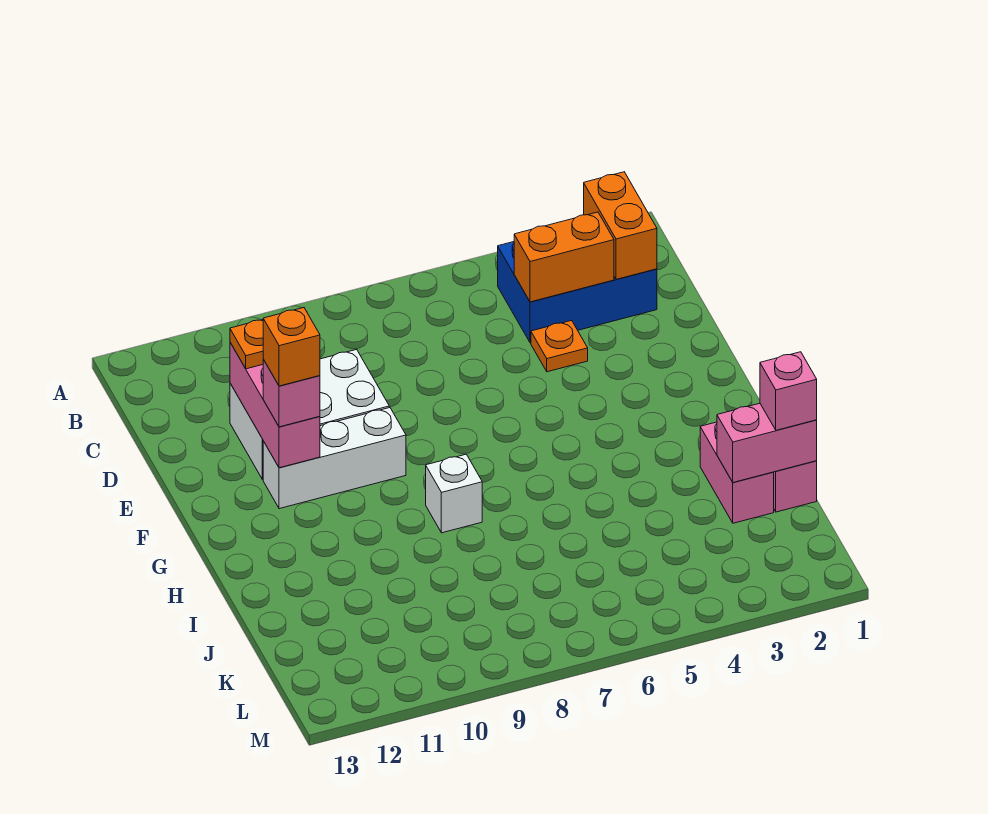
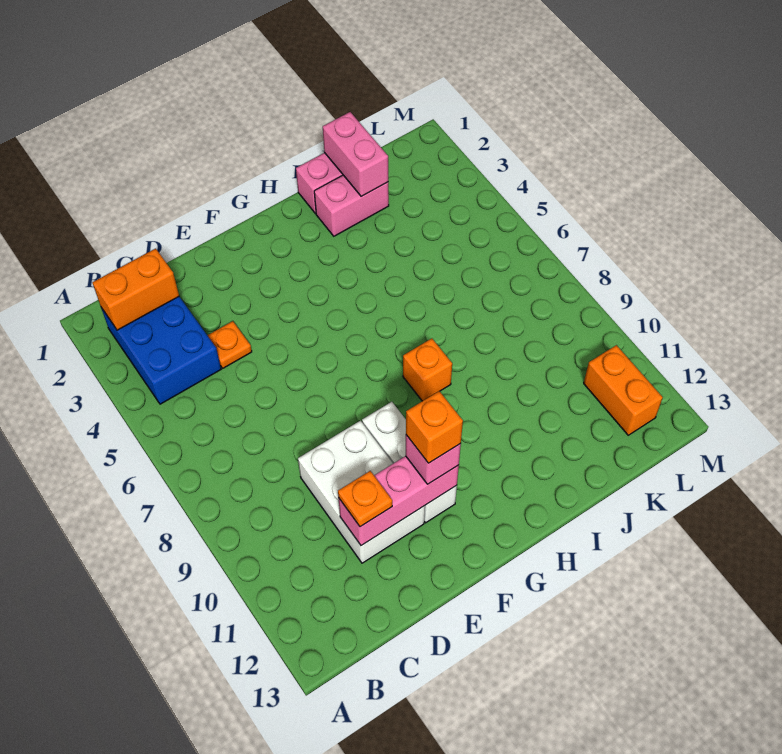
orange 1x2 brick [514,212,614,302] -> orange 1x2 brick moved to [584,345,663,435]
white 1x1 brick [426,454,482,533] -> orange 1x1 brick [403,338,452,401]
pink 1x1 brick [760,352,817,430] -> none

